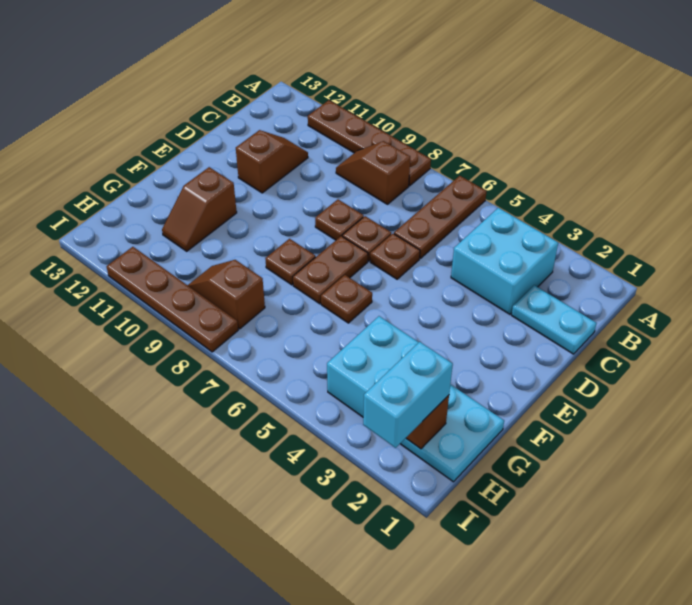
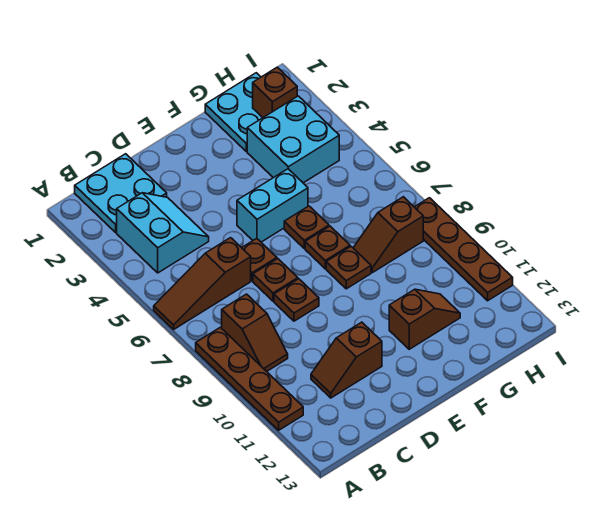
brown 1x3 plate [394,176,487,259] -> brown 1x3 slope [154,238,251,329]
cyan 2x2 brick [451,208,558,314] -> cyan 2x2 slope [117,193,209,273]
cyan 1x2 plate [512,285,597,354] -> cyan 2x2 plate [75,154,167,232]
brown 1x2 plate [293,236,368,304] -> brown 1x1 plate [305,226,350,269]
cyan 1x2 brick [363,342,453,448] -> cyan 1x2 brick moved to [237,169,308,242]
brown 1x2 slope [188,260,265,329] -> brown 1x2 slope turned to [353,197,423,273]

